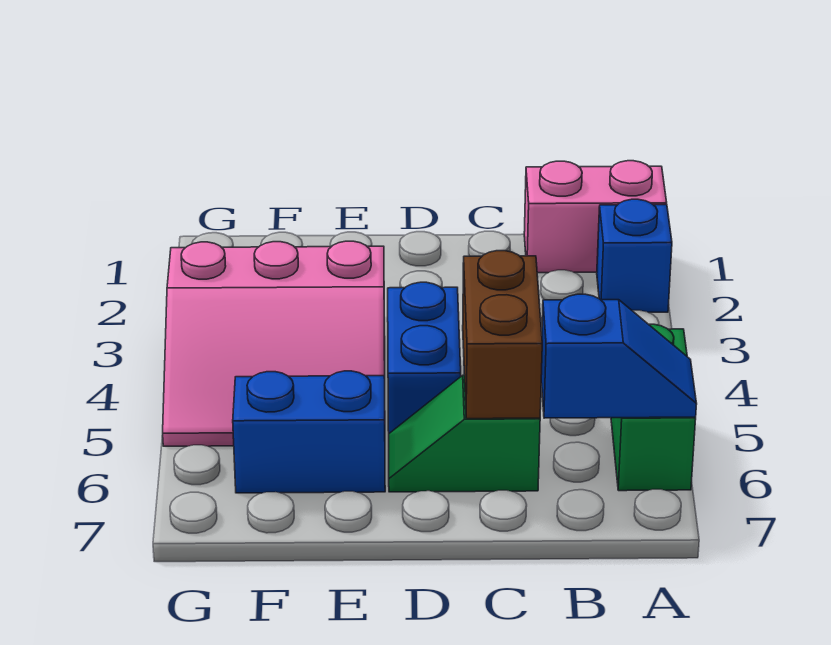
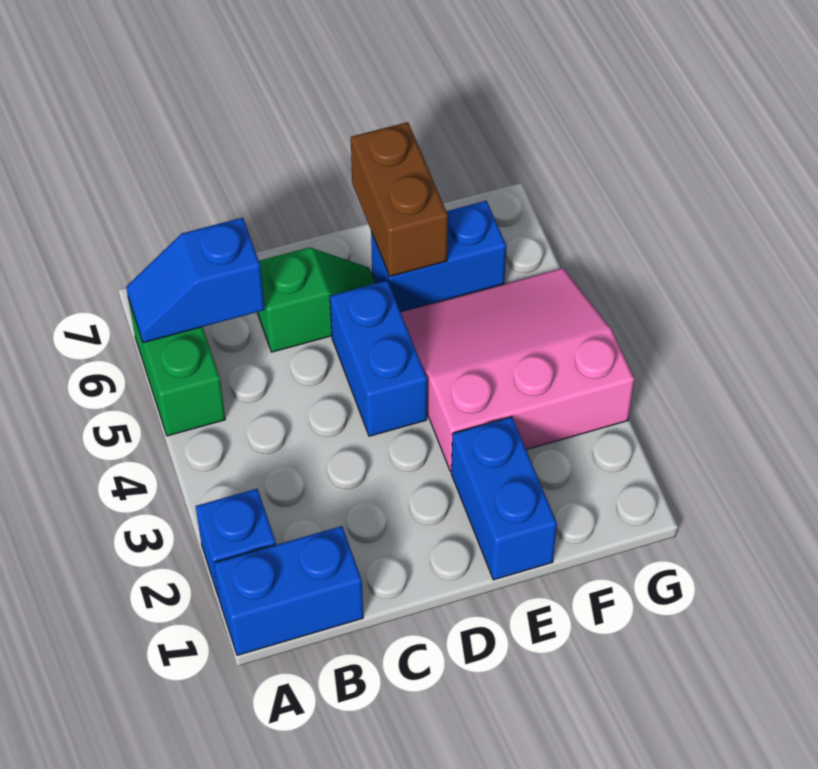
pink 1x2 brick [524,161,667,273] -> blue 1x2 brick [214,526,363,655]
brown 1x2 brick [463,251,542,419] -> brown 1x2 brick moved to [351,122,448,276]
none -> blue 1x2 brick [451,417,557,580]

